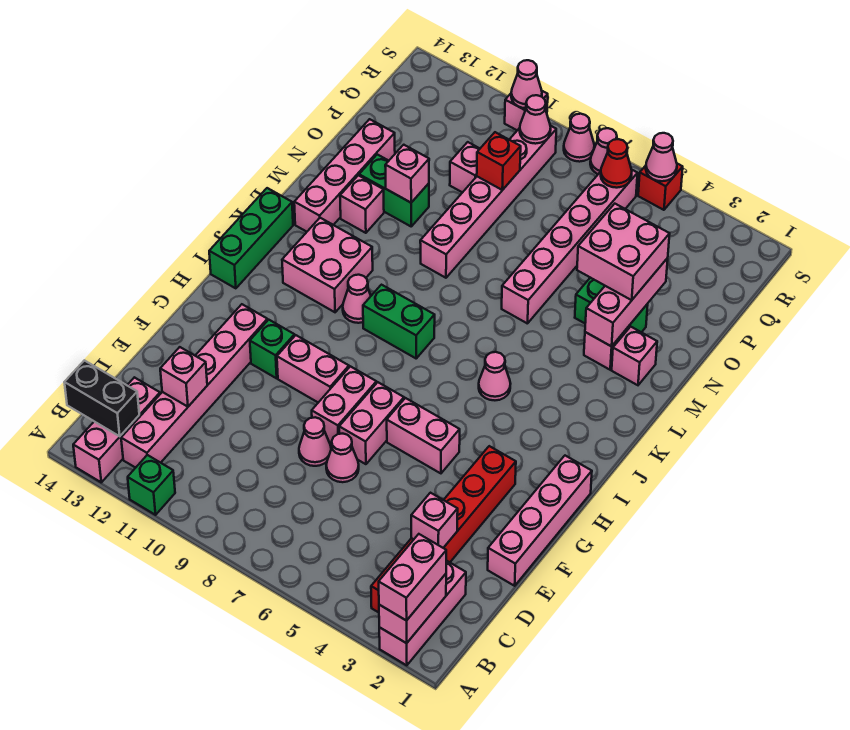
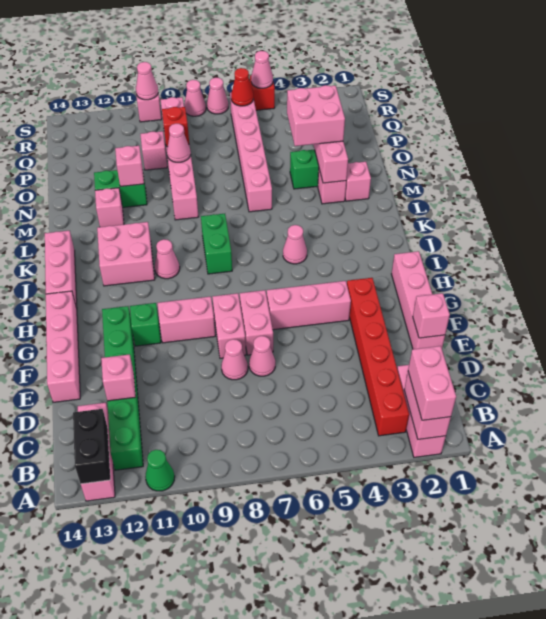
green 1x1 brick [128,455,175,515] -> green 1x1 cone [145,450,175,491]
pink 1x6 brick [121,304,268,468] -> green 1x6 brick [102,306,143,470]
black 1x2 brick [64,360,139,436] -> black 1x2 brick turned to [73,409,110,484]
pink 1x1 brick [411,493,458,548] -> pink 1x1 brick moved to [413,293,450,338]
pink 1x2 brick [387,398,460,473] -> pink 1x3 brick [267,281,351,330]
green 1x3 brick [209,188,293,288] -> pink 1x3 brick [45,231,77,309]
green 1x2 brick [363,285,435,358] -> green 1x2 brick turned to [201,214,232,274]
pink 1x4 brick [294,119,395,232] -> pink 1x4 brick moved to [46,291,80,402]
pink 1x1 cone [520,95,551,144] -> pink 1x1 cone moved to [167,124,191,162]

